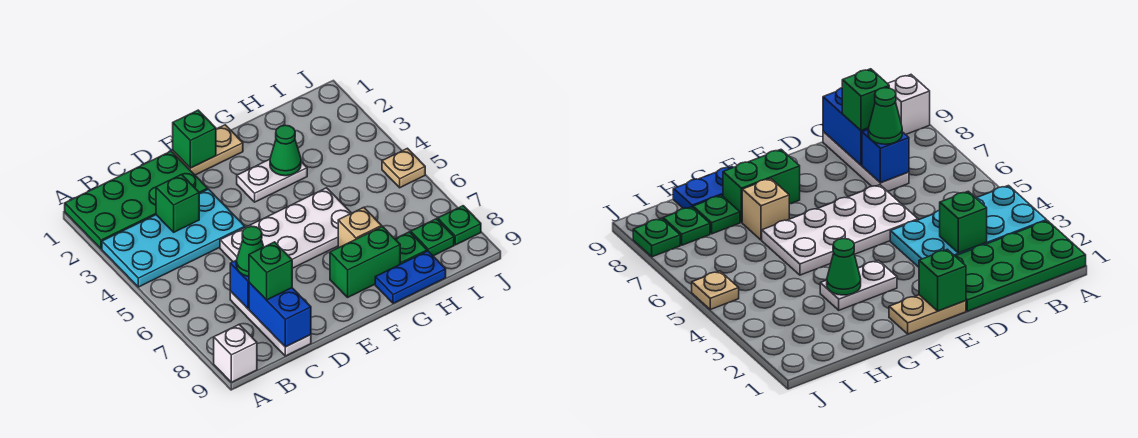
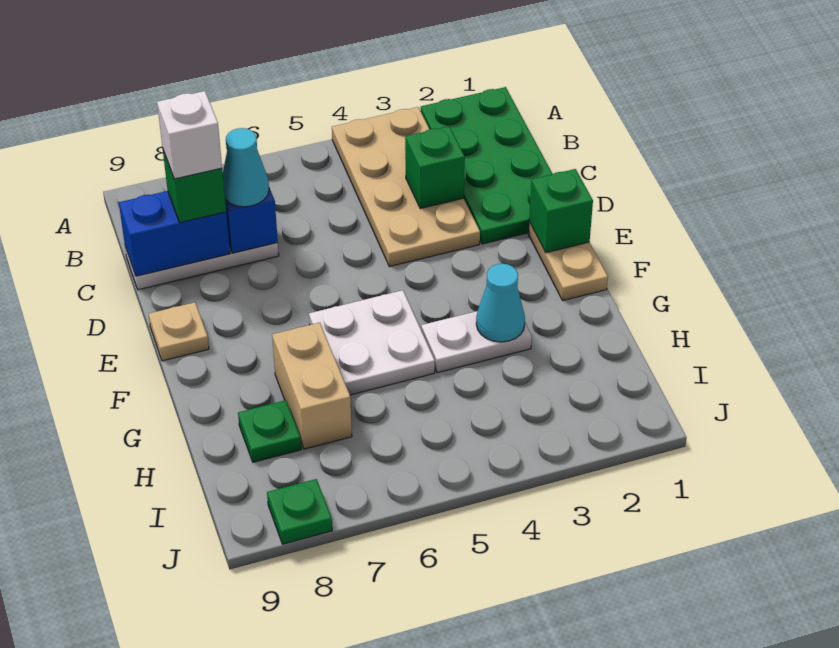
cyan 2x4 plate [102,189,245,287] -> tan 2x4 plate [332,107,480,267]
white 1x1 brick [214,325,257,382] -> white 1x1 brick moved to [157,91,222,179]
green 1x1 cone [236,226,264,276] -> cyan 1x1 cone [223,128,269,207]
white 2x4 plate [220,188,351,268] -> white 2x2 plate [309,290,435,395]
white 1x2 plate [237,159,307,202] -> white 1x2 plate turned to [421,311,532,373]
green 1x2 brick [330,226,400,297] -> none
green 1x1 cone [270,125,301,176] -> cyan 1x1 cone [476,264,525,342]
tan 1x1 brick [338,207,382,248] -> tan 1x2 brick [272,323,352,449]
blue 1x2 plate [375,251,446,303] -> none
green 1x1 plate [411,219,454,256] -> none
tan 1x1 plate [382,148,425,188] -> tan 1x1 plate moved to [149,302,209,361]

